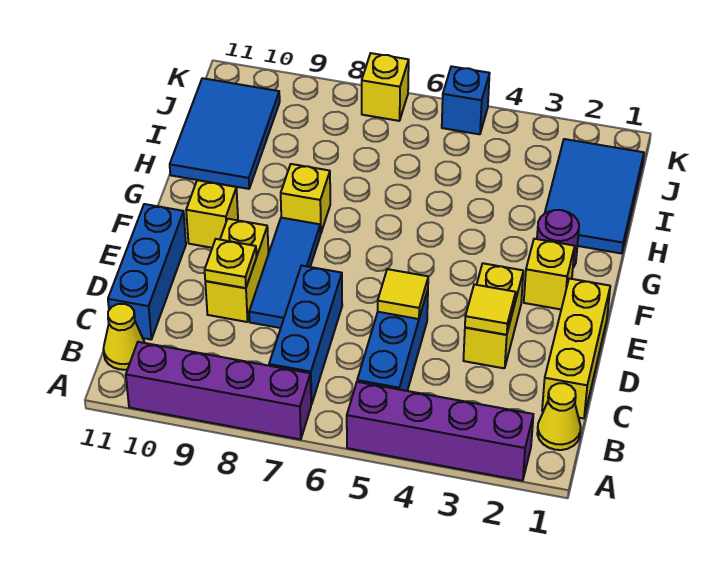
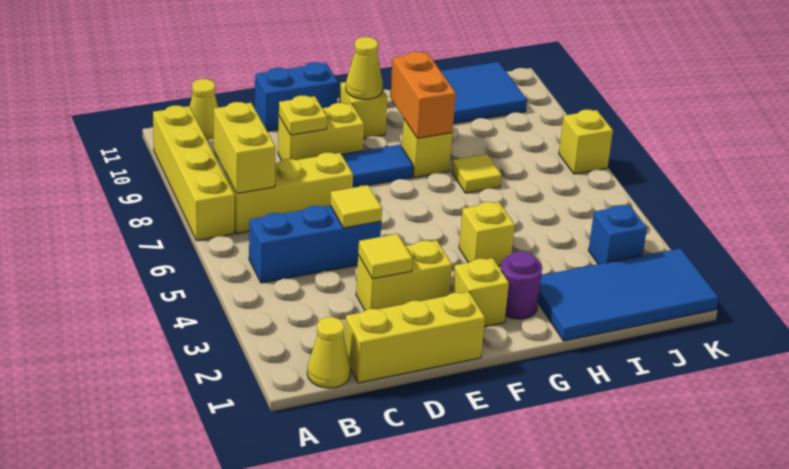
purple 1x4 brick [347,382,533,481] -> none
purple 1x4 brick [126,342,311,439] -> yellow 1x4 brick [153,106,235,241]
blue 1x3 brick [269,265,342,405] -> yellow 1x3 brick [225,153,353,234]
none -> yellow 1x2 brick [214,102,276,193]
blue 1x3 brick [108,204,186,339] -> blue 1x2 brick [255,62,338,131]
none -> yellow 1x1 cone [346,37,383,99]
none -> yellow 1x1 brick [459,202,515,266]
none -> orange 1x2 brick [390,52,456,138]
blue 2x3 tile [545,139,644,254] -> blue 2x4 tile [538,248,719,341]
none -> yellow 1x1 tile [452,154,502,193]
blue 1x1 brick [442,66,490,134] -> blue 1x1 brick moved to [588,205,647,264]

